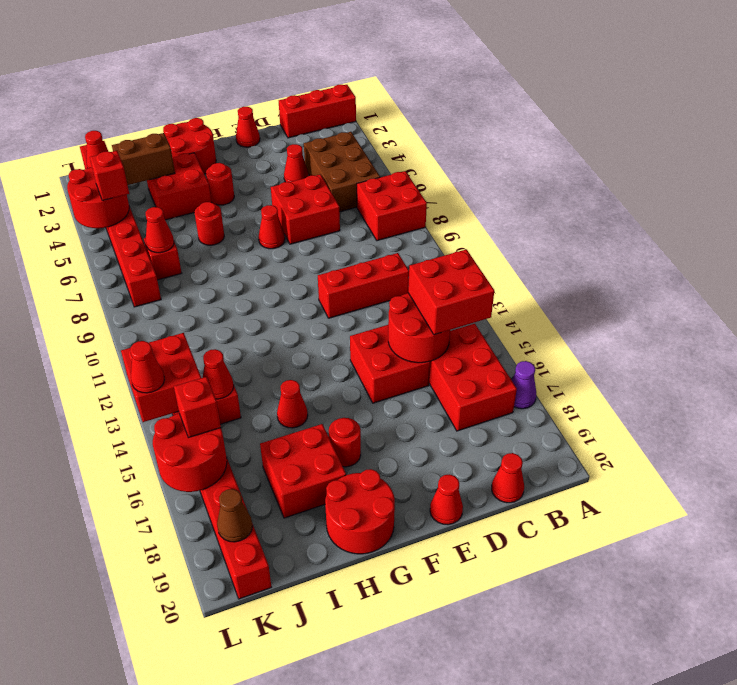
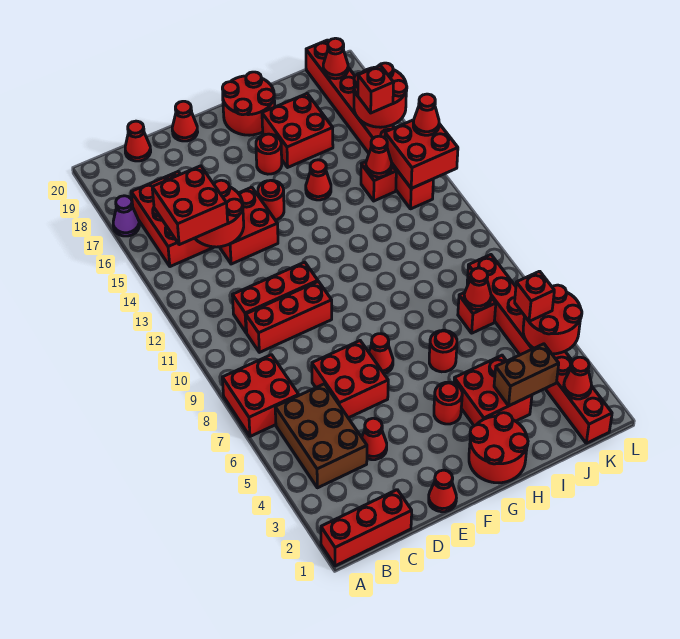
none -> red 1x3 brick [246,281,332,352]
none -> red 1x1 round brick [258,180,284,220]
brown 1x1 cone [217,489,252,542] -> red 1x1 cone [323,38,348,79]

